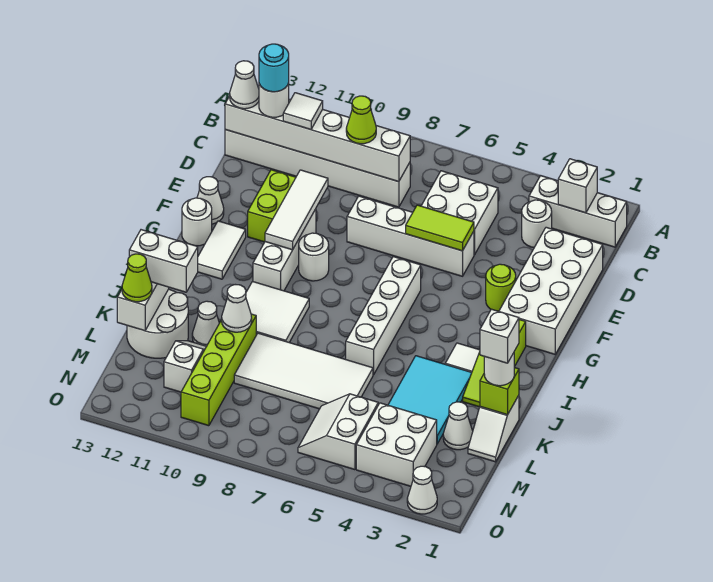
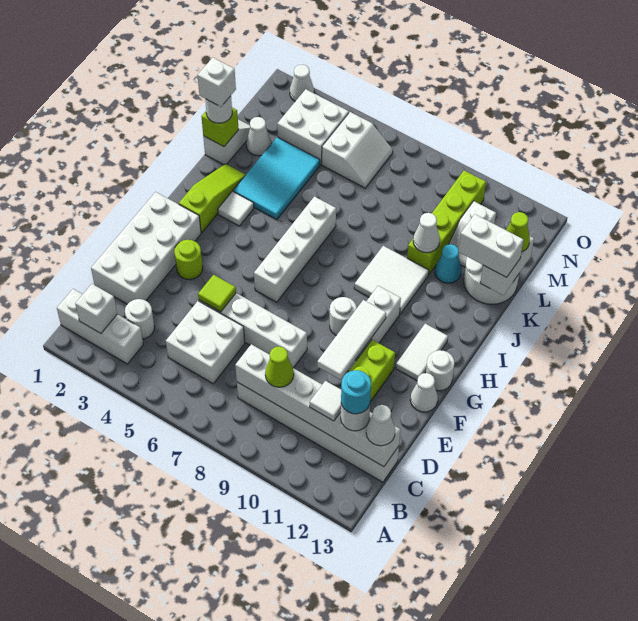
lime 1x2 tile [406,205,474,251] -> lime 1x1 tile [198,275,236,312]
white 2x4 tile [234,333,373,409] -> none
white 1x1 cone [192,301,219,346] -> cyan 1x1 cone [435,244,461,283]

